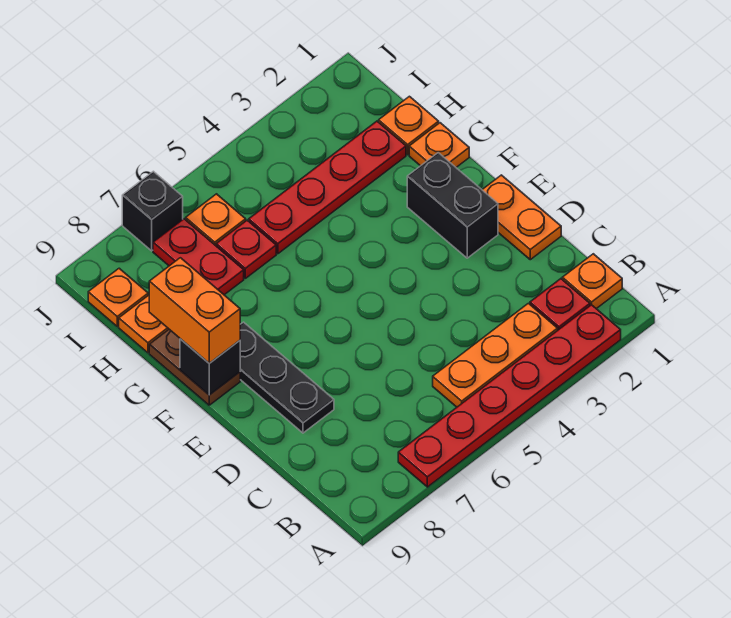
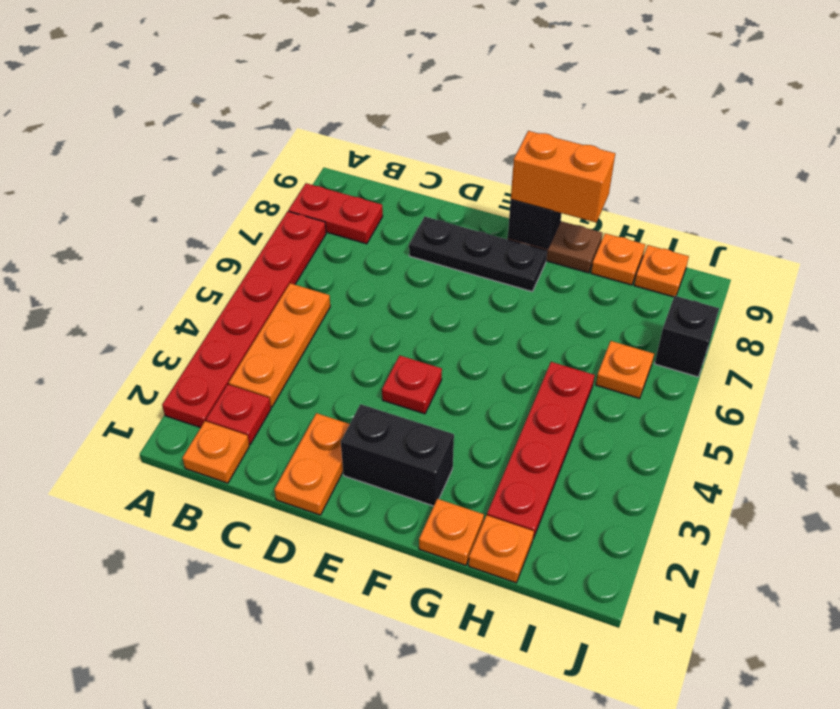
orange 1x2 plate [482,175,561,260] -> orange 1x2 plate turned to [274,413,350,515]
red 1x1 plate [216,220,276,278] -> red 1x1 plate moved to [382,355,442,414]
red 1x2 plate [153,219,244,295] -> red 1x2 plate moved to [288,183,383,244]

